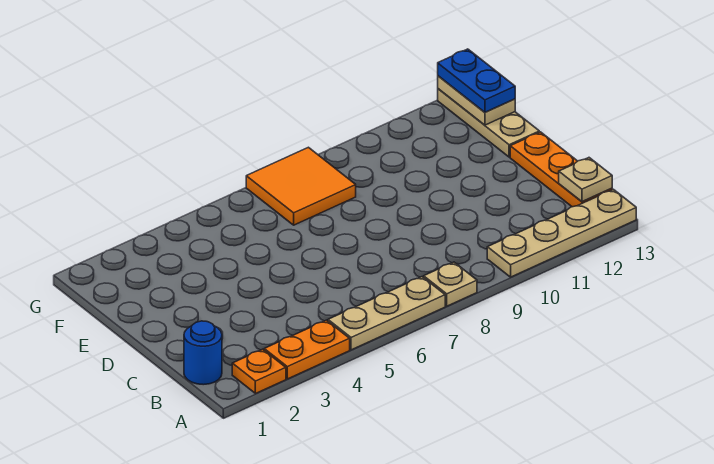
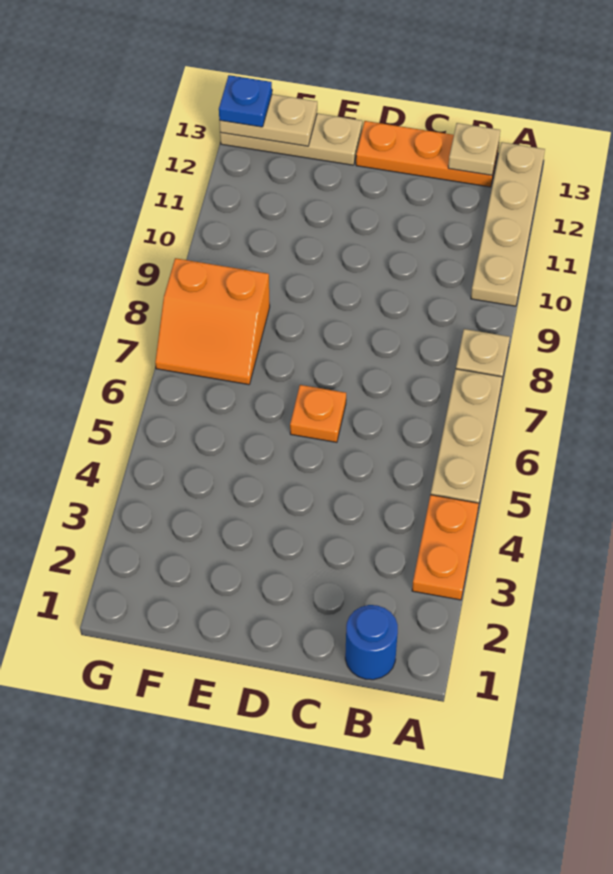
orange 1x1 plate [232,349,286,394] -> orange 1x1 plate moved to [290,385,346,442]
orange 2x2 tile [246,147,356,225] -> orange 2x2 slope [155,258,270,385]
blue 1x2 plate [438,49,515,112] -> blue 1x1 plate [219,75,272,127]

